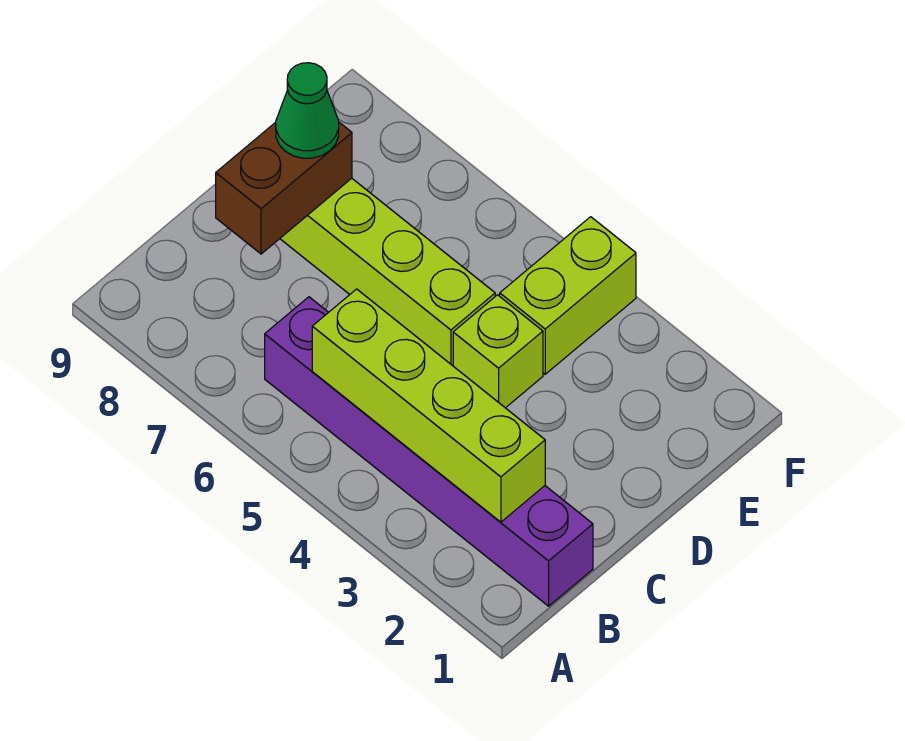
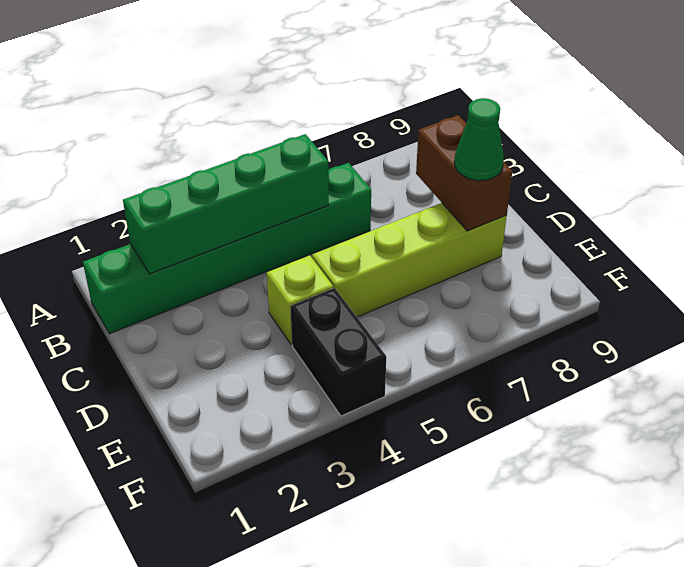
purple 1x6 brick [265,297,593,606] -> green 1x6 brick [83,163,371,334]
lime 1x4 brick [312,289,545,522] -> green 1x4 brick [123,134,329,274]
lime 1x2 brick [500,217,636,374] -> black 1x2 brick [291,288,386,416]

